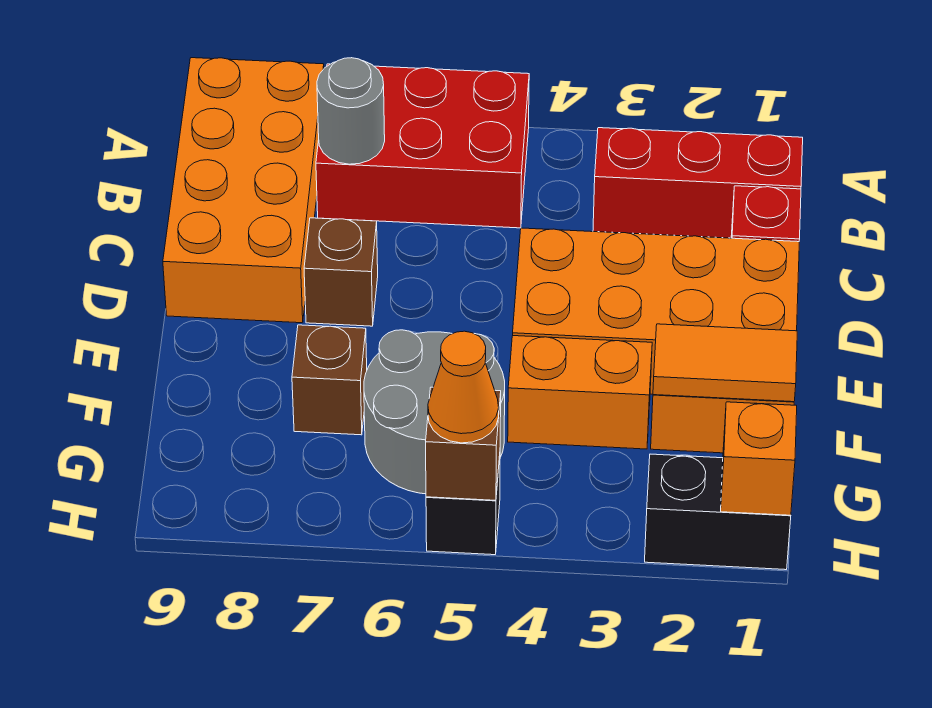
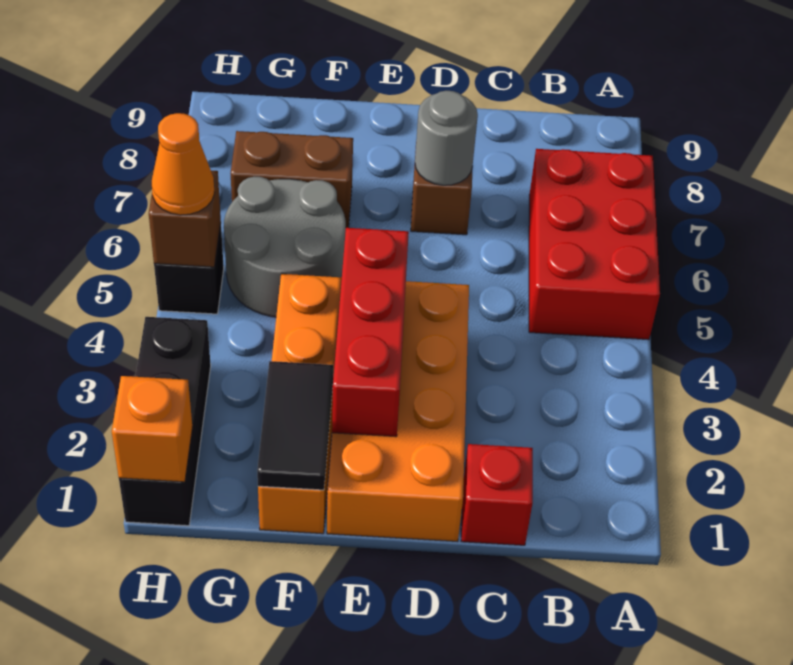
orange 2x4 brick [163,58,324,323] -> none
red 1x3 brick [593,128,803,238] -> red 1x3 brick moved to [332,228,409,437]
grey 1x1 round brick [317,58,385,164] -> grey 1x1 round brick moved to [415,91,478,185]
orange 1x2 tile [653,324,797,402] -> black 1x2 tile [257,361,333,490]
brown 1x1 brick [292,325,367,435] -> brown 1x2 brick [231,131,353,228]
black 1x2 brick [645,454,791,570] -> black 1x3 brick [119,317,211,526]

